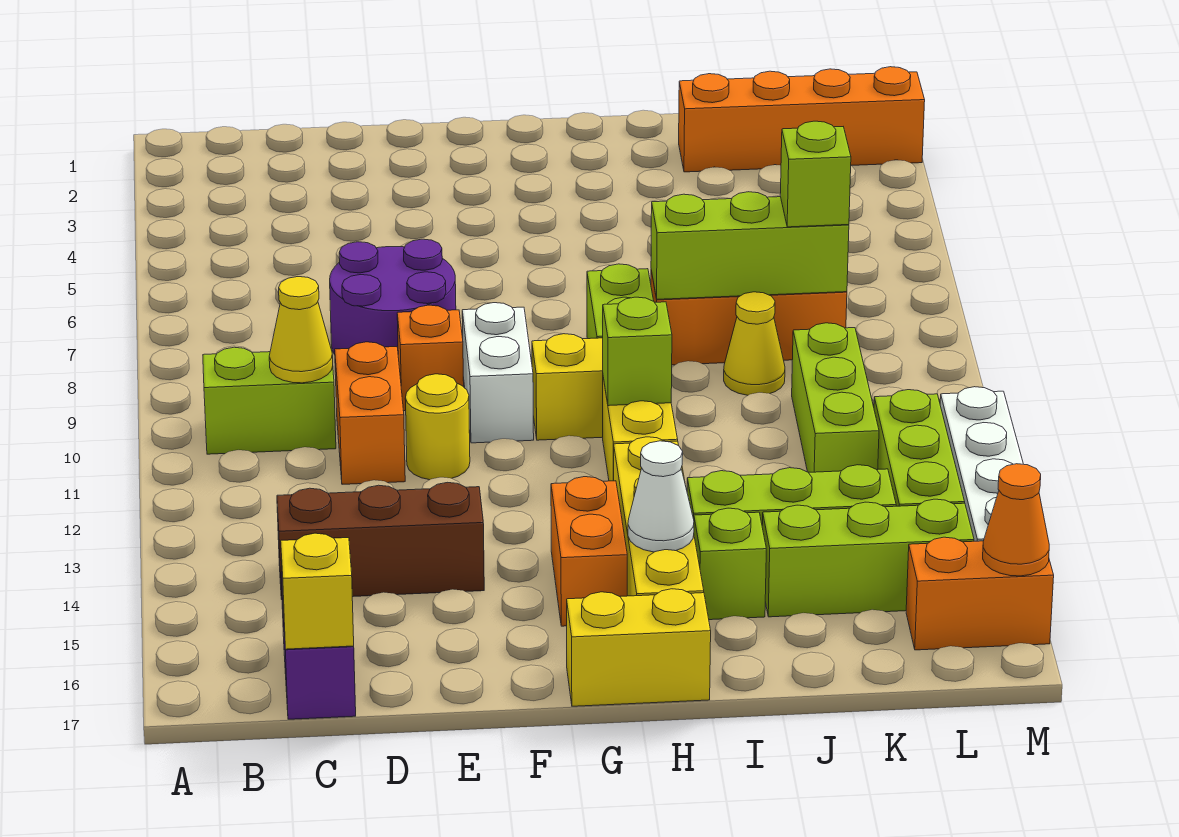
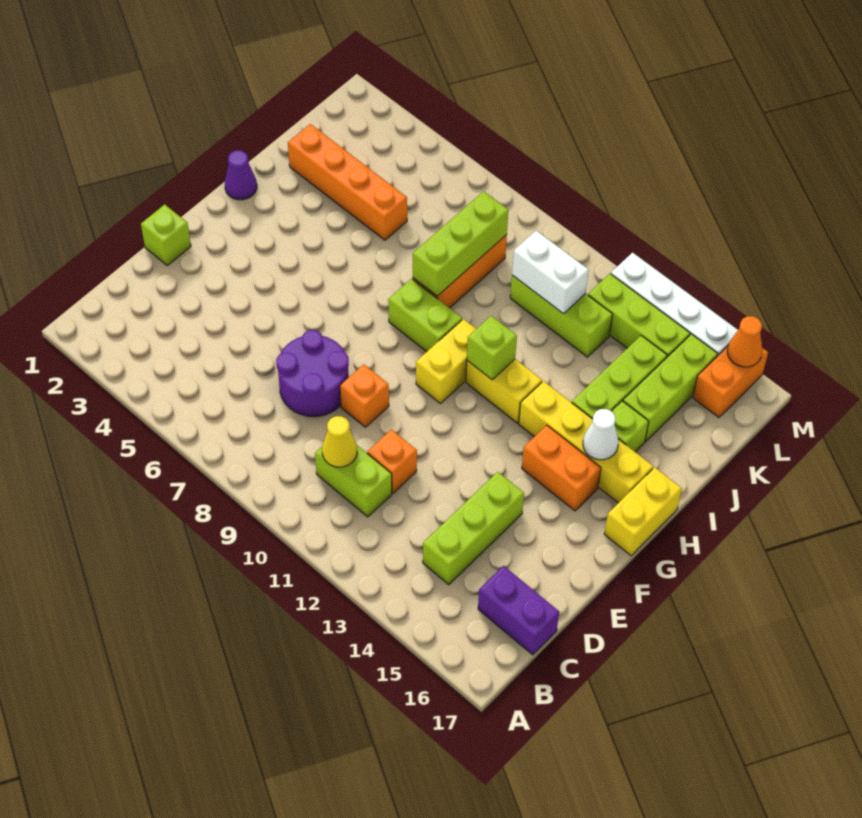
lime 1x2 brick [203,347,336,454] -> lime 1x2 brick turned to [315,446,392,517]
brown 1x3 brick [277,482,484,599] -> lime 1x3 brick [423,472,524,585]
yellow 1x1 brick [281,533,354,649] -> none
orange 1x2 brick [335,342,405,484] -> orange 1x1 brick [367,429,417,493]
yellow 1x1 round brick [405,374,470,480] -> none
white 1x2 brick [462,303,534,443] -> white 1x2 brick moved to [512,231,589,314]
none -> purple 1x1 cone [225,150,257,200]
orange 1x4 brick [679,67,925,172] -> orange 1x4 brick turned to [288,124,407,240]
yellow 1x1 cone [724,292,785,395] -> none
lime 1x1 brick [780,121,851,227] -> lime 1x1 brick moved to [141,204,191,266]

